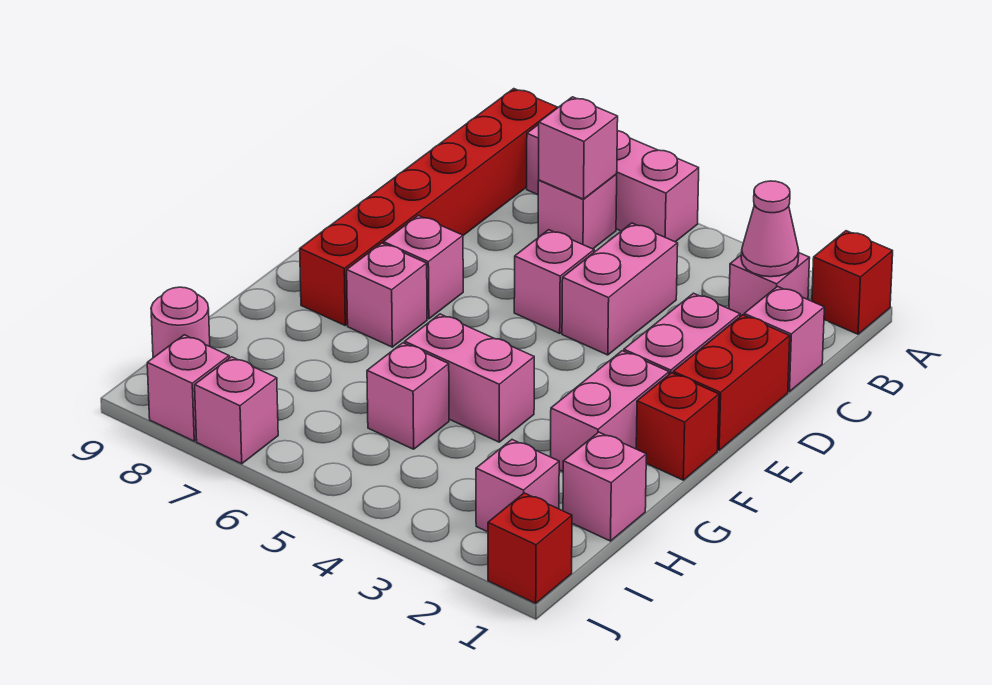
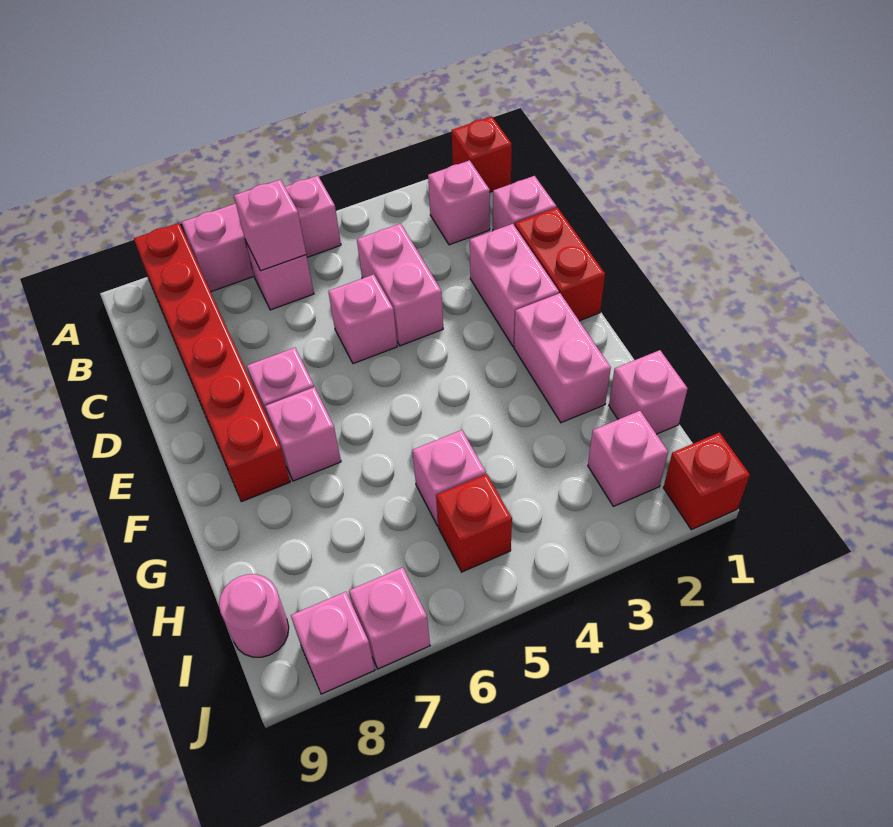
pink 1x1 cone [741,181,799,277] -> none
red 1x1 brick [636,373,719,480] -> red 1x1 brick moved to [436,474,512,572]
pink 1x2 brick [405,314,534,442] -> none

